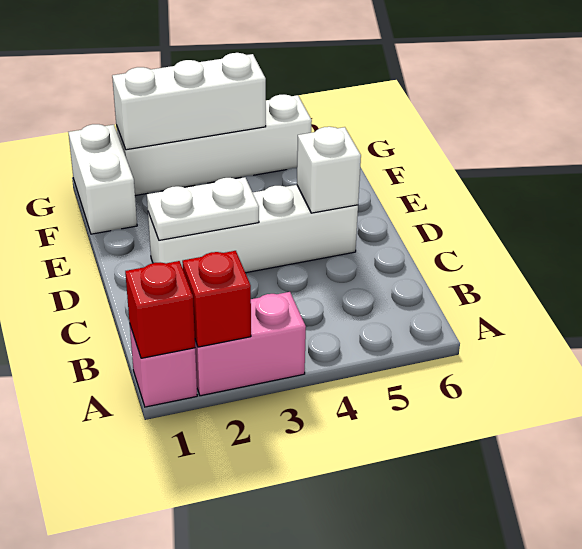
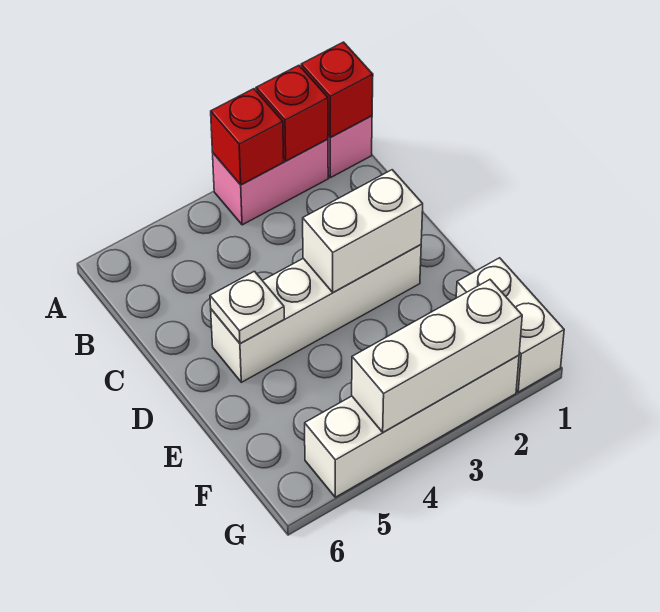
none -> red 1x1 brick [211,89,284,185]
white 1x2 plate [147,177,259,240] -> white 1x2 brick [303,170,423,293]
white 1x1 brick [297,127,361,213] -> white 1x1 plate [210,271,284,343]

